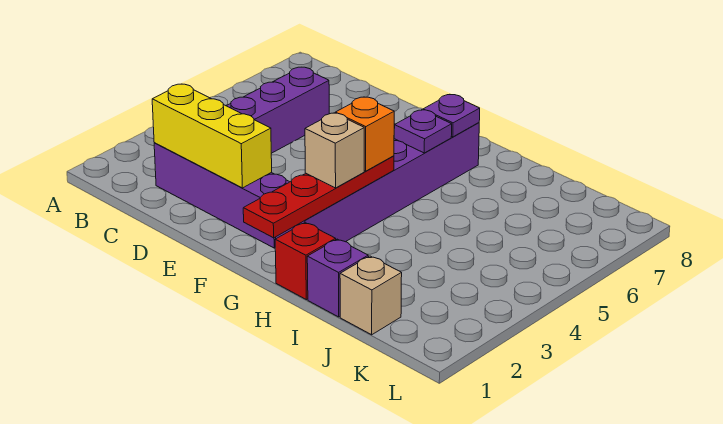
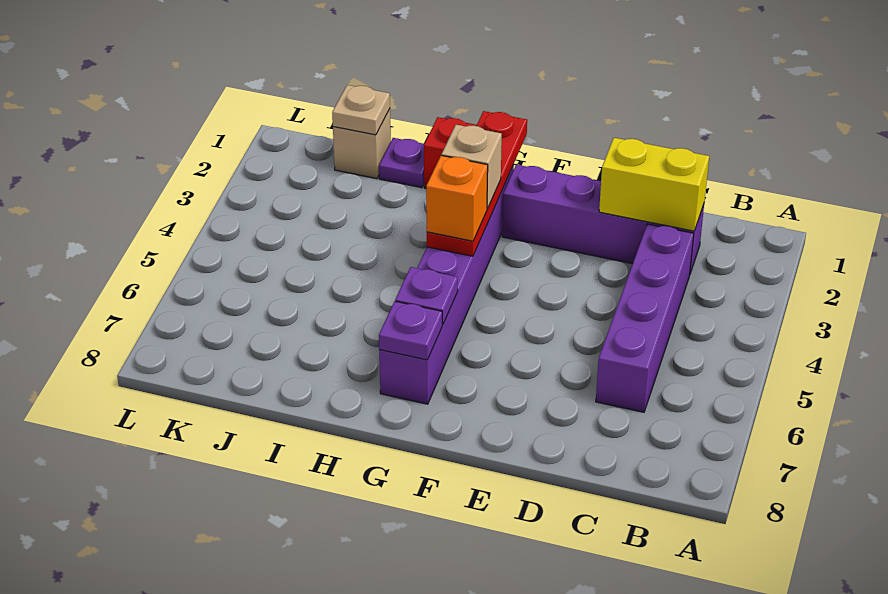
yellow 1x3 brick [152,84,272,188] -> yellow 1x2 brick [599,138,709,231]
purple 1x1 brick [307,239,368,317] -> purple 1x1 plate [379,138,424,188]
none -> tan 1x1 plate [332,85,390,135]

